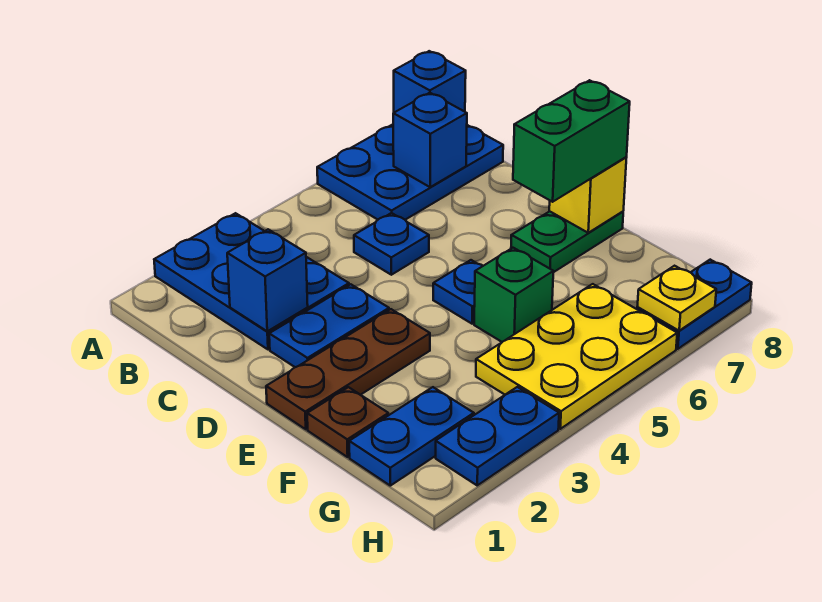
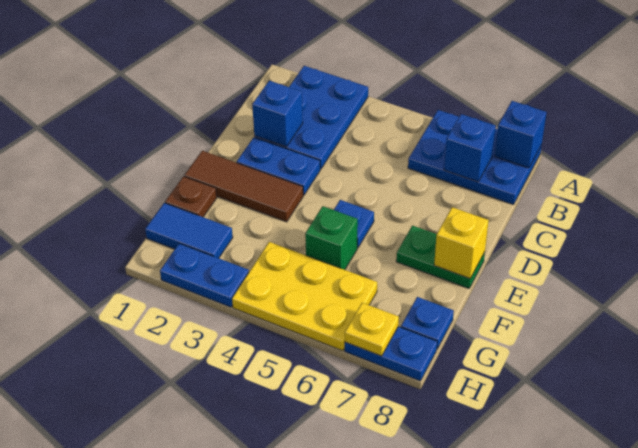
blue 1x1 plate [354,213,429,275] -> blue 1x1 plate moved to [401,297,454,349]
brown 1x3 plate [266,309,430,429] -> brown 1x3 tile [184,151,303,222]
green 1x2 brick [513,80,630,202] -> none
blue 1x2 plate [349,387,474,486] -> blue 1x2 tile [145,203,233,258]

